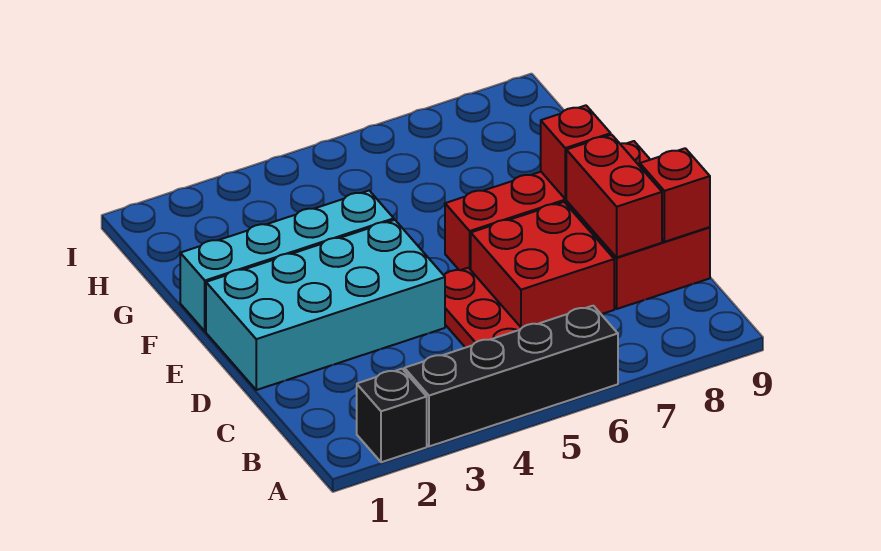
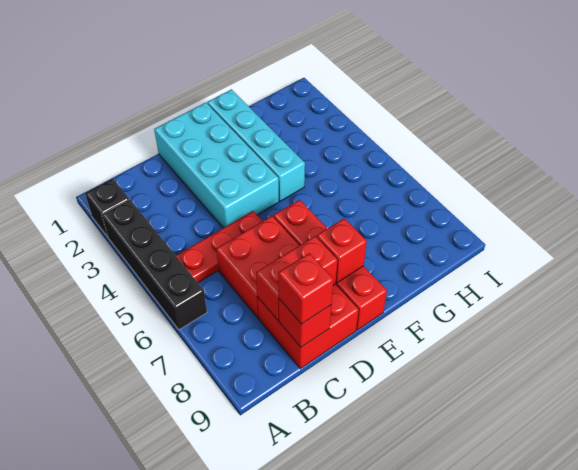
none -> red 1x1 brick [278,253,333,324]

